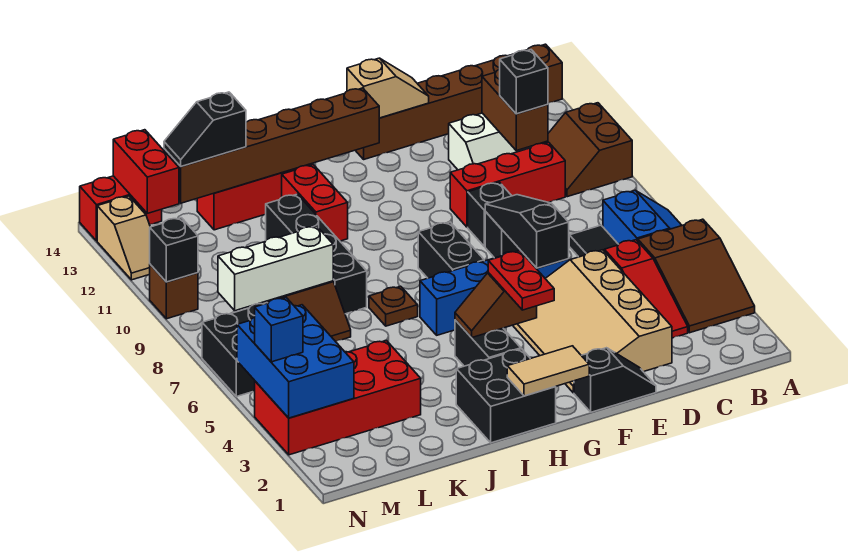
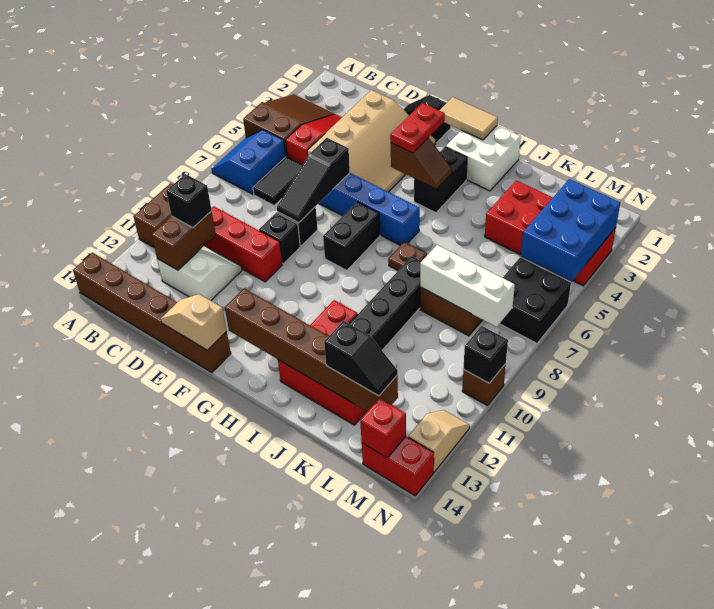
black 2x2 brick [456,349,556,443] -> white 2x2 brick [446,126,521,191]
red 1x2 brick [113,130,179,213] -> red 1x1 brick [360,398,406,458]
blue 1x1 brick [255,298,303,362] -> none

